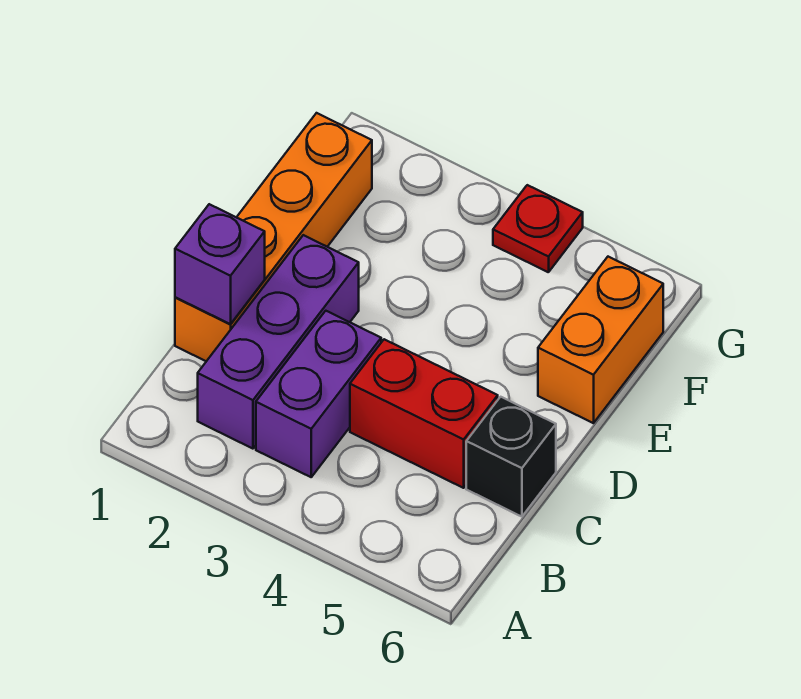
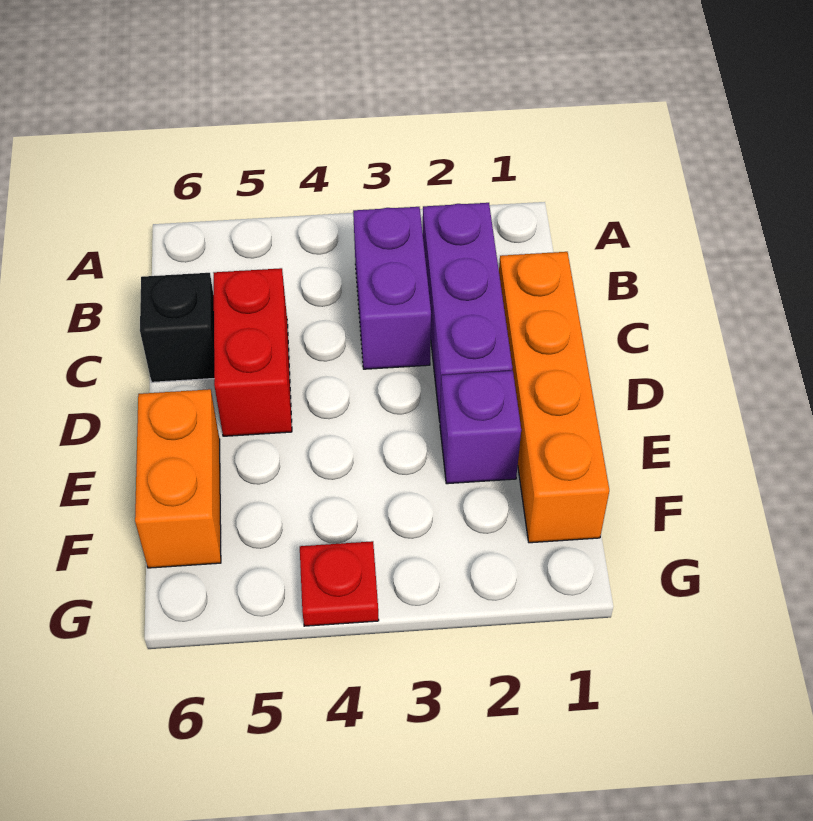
purple 1x1 brick [175,204,265,324] -> purple 1x1 brick moved to [440,371,521,484]
red 1x2 brick [350,339,498,488] -> red 1x2 brick turned to [214,268,292,436]

